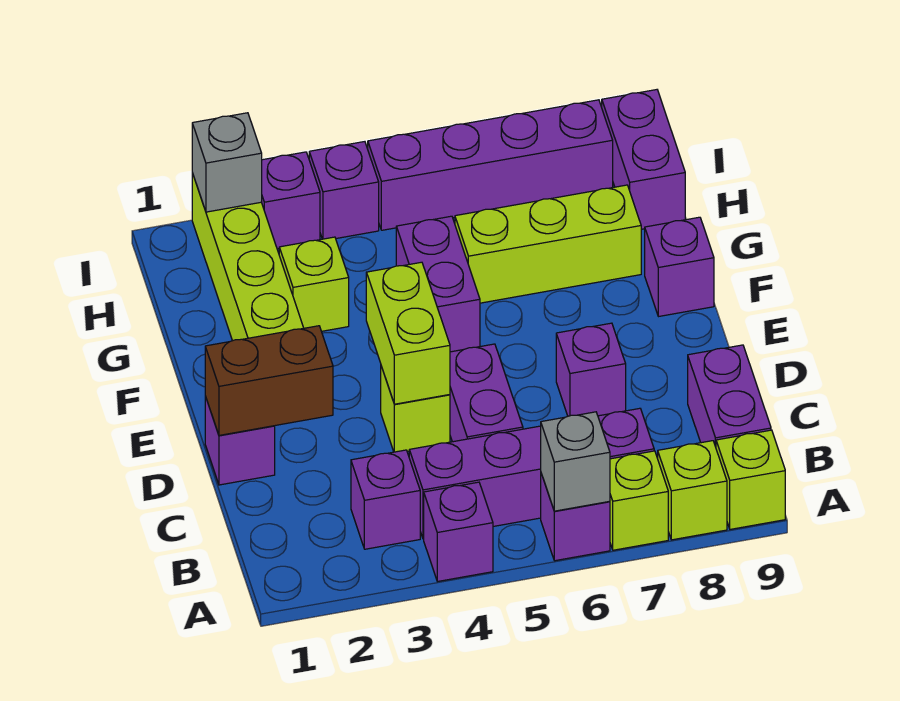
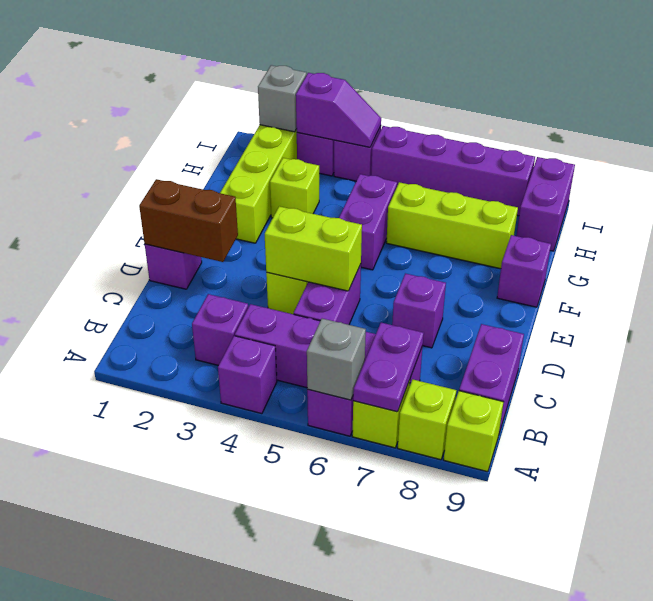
none -> purple 1x2 plate [353,323,424,412]
lime 1x2 brick [366,262,450,404] -> lime 1x2 brick turned to [265,206,362,291]
none -> purple 1x2 slope [296,73,381,147]

